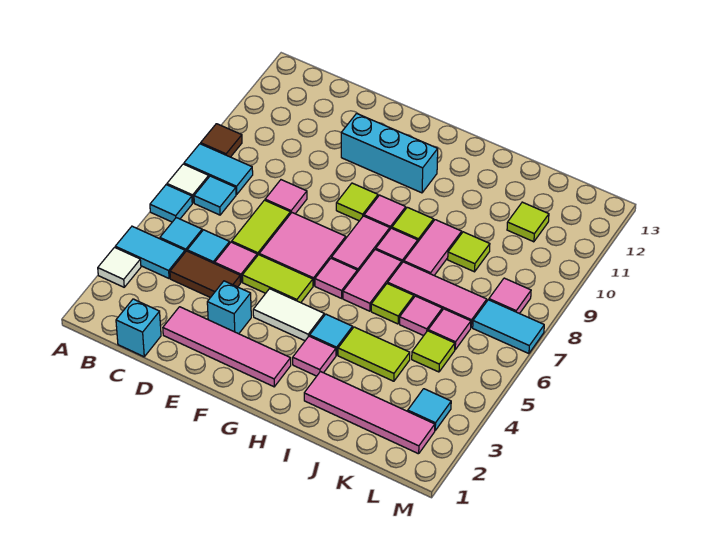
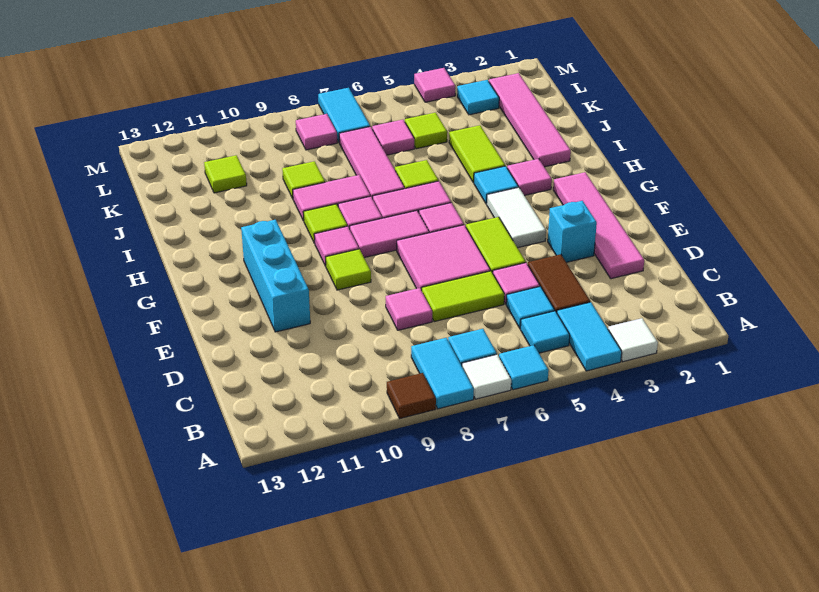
cyan 1x1 brick [116,299,161,357] -> none
pink 1x1 tile [400,296,442,336] -> pink 1x1 tile moved to [414,68,455,102]

